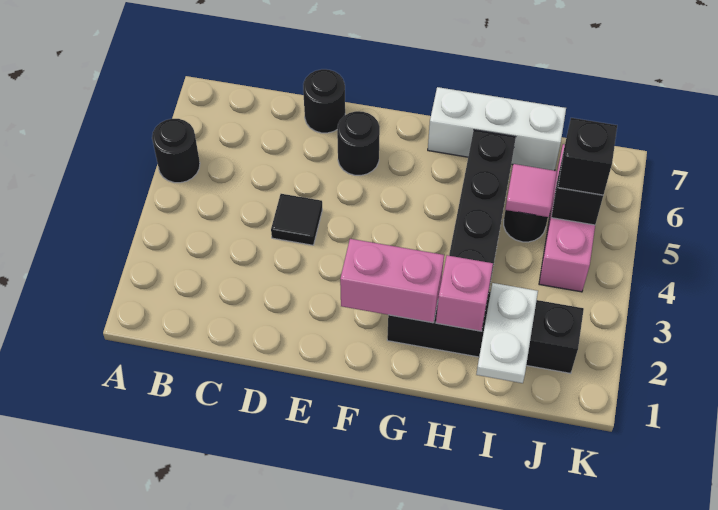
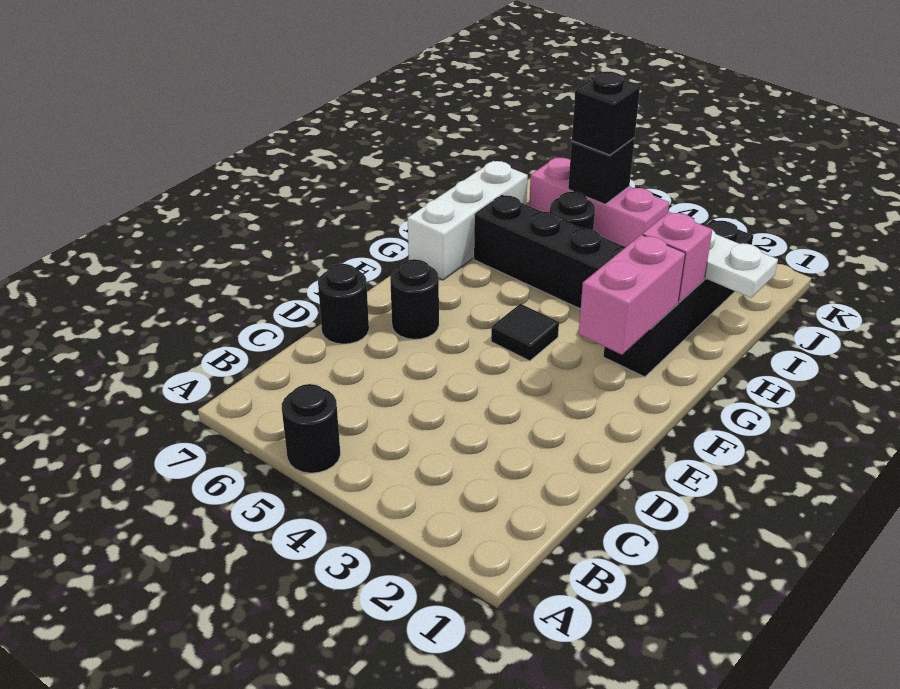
black 1x1 tile [271,194,322,245] -> black 1x1 tile moved to [491,304,559,361]
pink 1x1 tile [505,164,557,217] -> none

